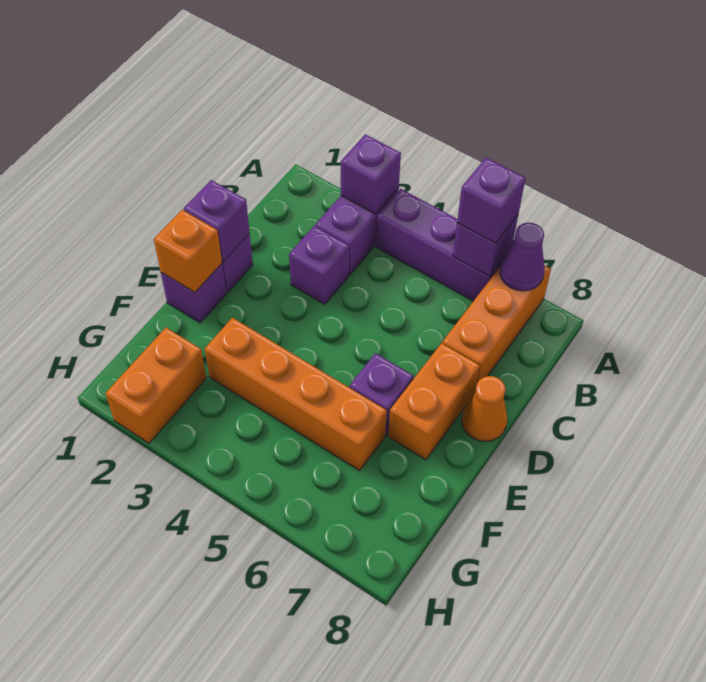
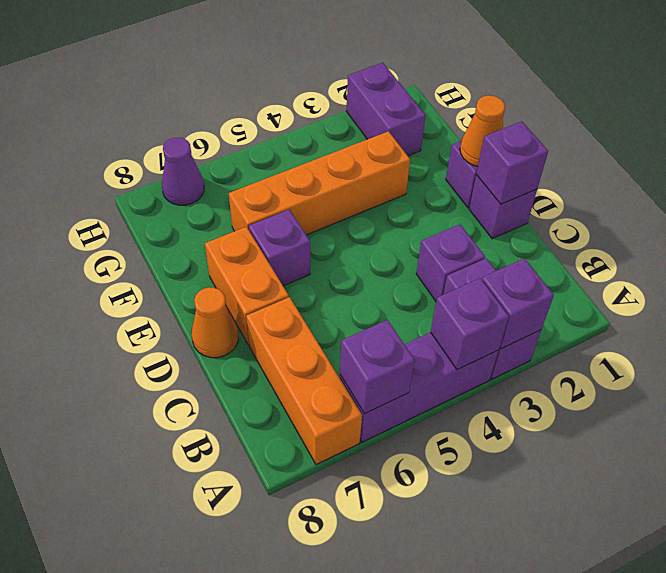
purple 1x1 brick [457,158,526,243] -> purple 1x1 brick moved to [431,278,509,370]
purple 1x1 cone [500,223,545,291] -> purple 1x1 cone moved to [162,138,204,205]
orange 1x1 brick [154,210,222,292] -> orange 1x1 cone [460,95,505,166]
orange 1x2 brick [106,328,206,443] -> purple 1x2 brick [346,63,425,156]

